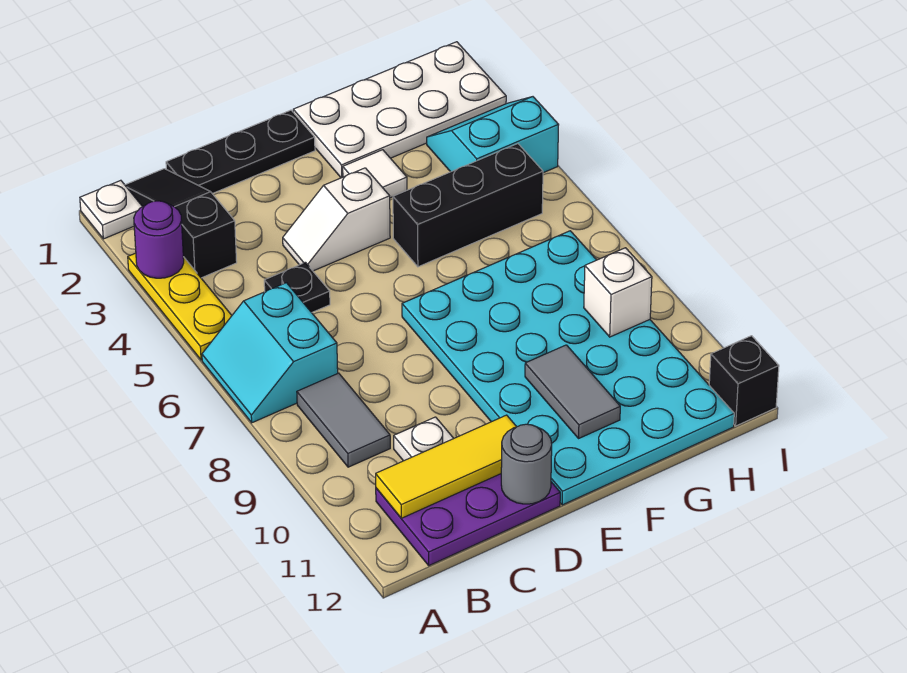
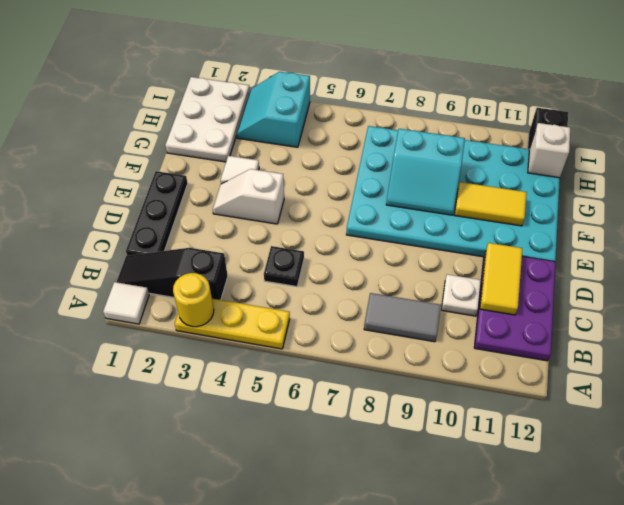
white 1x1 plate [80,180,142,239] -> white 1x1 tile [103,282,149,324]
purple 1x1 round brick [134,201,184,278] -> yellow 1x1 round brick [173,273,214,327]
cyan 2x2 slope [202,283,338,423] -> cyan 2x2 slope moved to [386,129,465,215]
yellow 1x3 tile [376,415,516,518] -> yellow 1x2 tile [480,243,522,315]
white 1x2 slope [283,168,390,271] -> white 1x2 slope turned to [213,169,284,224]
grey 1x1 round brick [501,424,552,504] -> none
white 2x4 plate [293,42,506,178] -> white 2x3 plate [165,77,250,162]
black 1x3 brick [393,144,543,267] -> none
grey 1x2 tile [525,345,620,438] -> yellow 1x2 tile [455,182,527,226]
white 1x1 brick [584,248,652,337] -> white 1x1 brick moved to [528,123,570,178]

